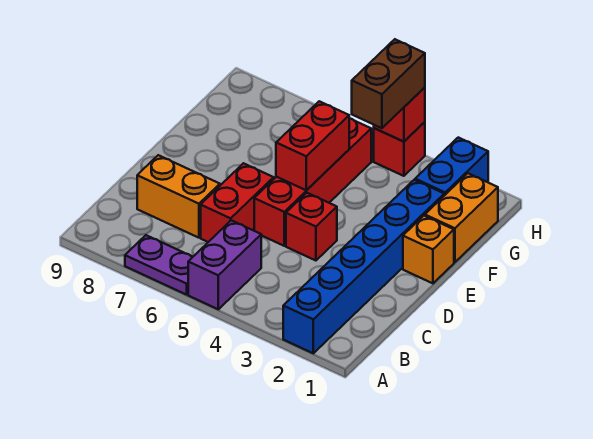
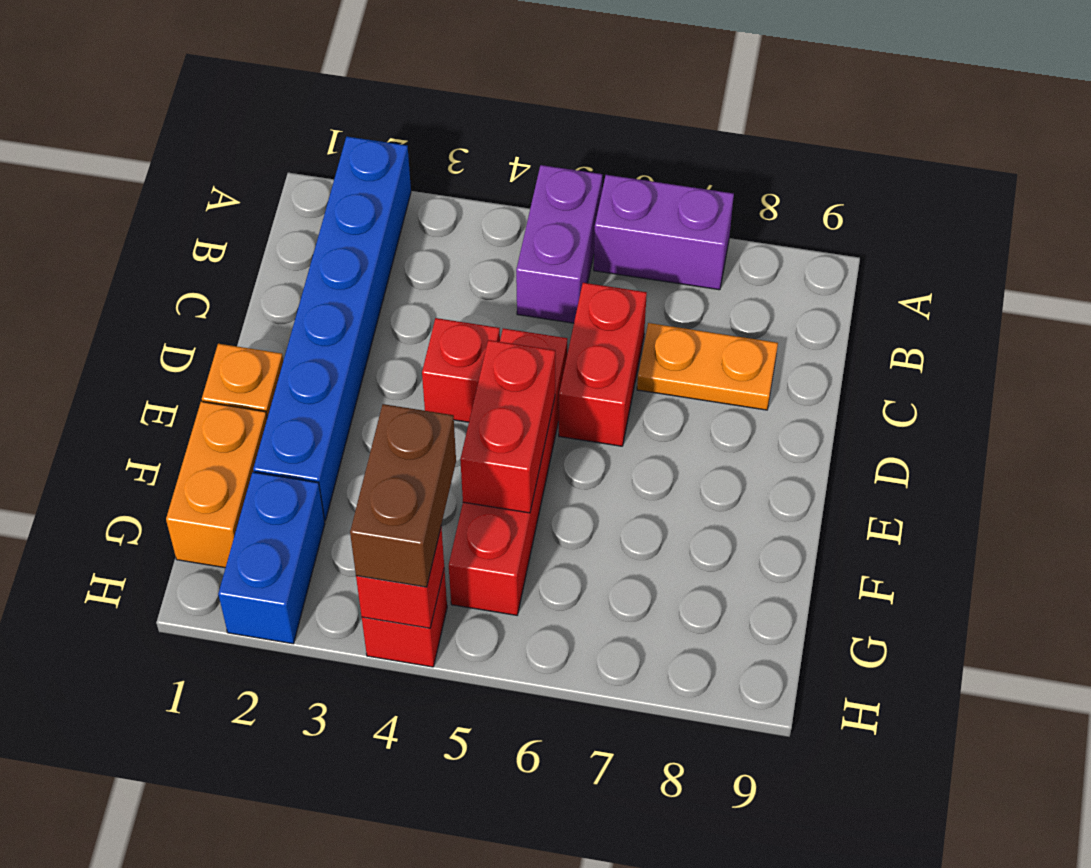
purple 1x2 plate [125,235,193,295] -> purple 1x2 brick [594,175,734,290]
orange 1x2 brick [137,155,220,238] -> orange 1x2 plate [637,323,778,410]

